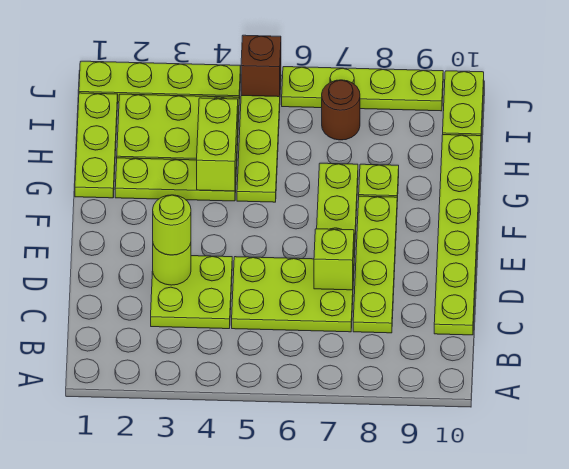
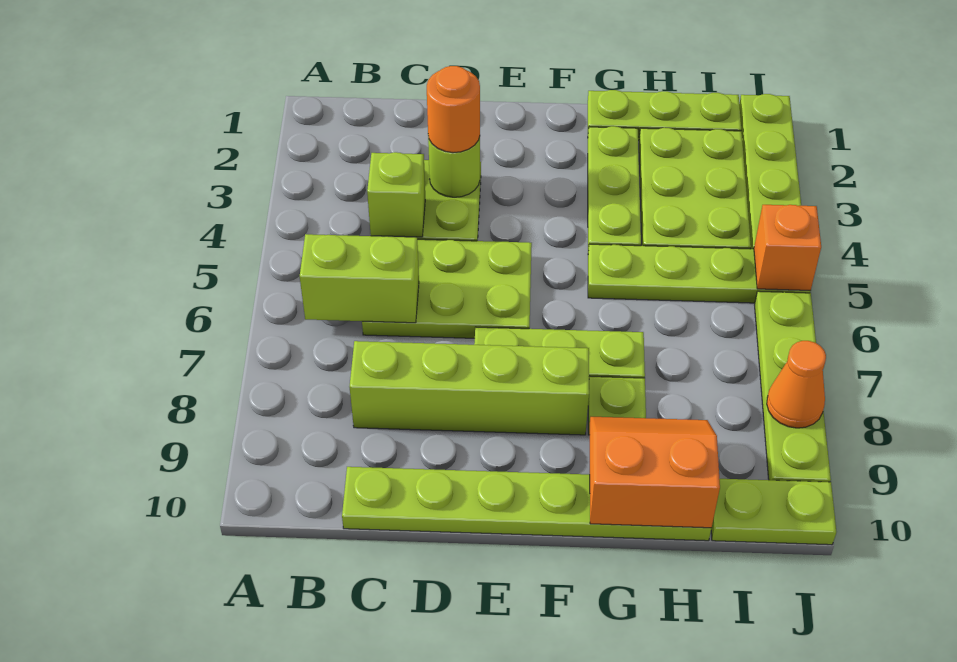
lime 2x3 plate [232,257,354,332] -> lime 2x3 plate turned to [362,239,532,338]
lime 1x4 plate [353,196,397,333] -> lime 1x4 brick [350,341,589,435]
lime 1x1 round brick [153,195,191,255] -> orange 1x1 round brick [427,66,480,153]
lime 1x1 brick [314,229,354,290] -> lime 1x1 brick moved to [367,152,425,237]
lime 1x2 brick [197,98,238,191] -> lime 1x2 brick moved to [300,234,419,323]
none -> orange 2x2 slope [590,417,720,528]
brown 1x1 round brick [322,80,360,140] -> none
brown 1x1 brick [241,35,281,97] -> orange 1x1 brick [754,205,821,290]
none -> orange 1x1 cone [767,341,826,428]

